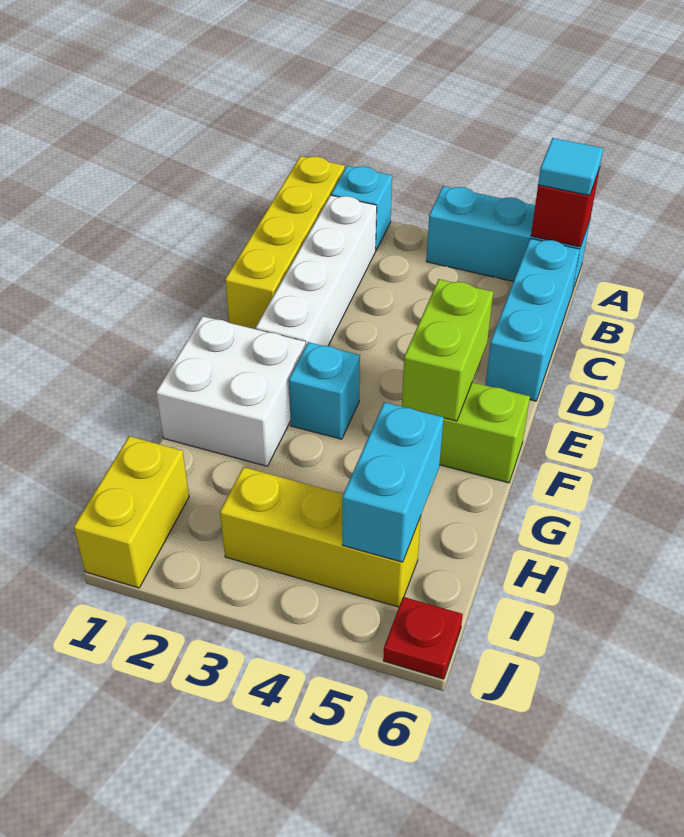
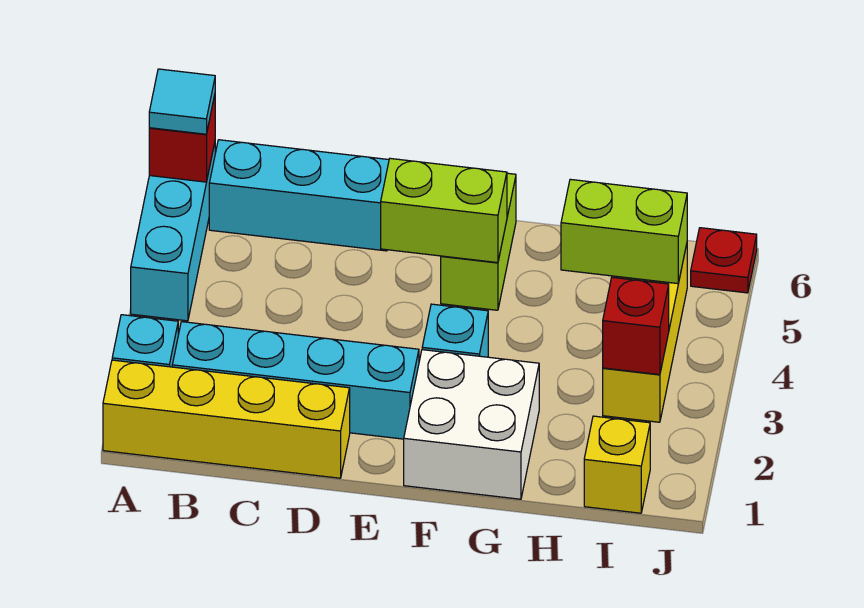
white 1x4 brick [256,195,377,346] -> cyan 1x4 brick [172,322,419,439]
cyan 1x2 brick [342,402,444,562] -> lime 1x2 brick [561,179,687,284]
yellow 1x2 brick [74,436,189,588] -> yellow 1x1 brick [584,416,650,513]
none -> red 1x1 brick [603,277,669,375]

